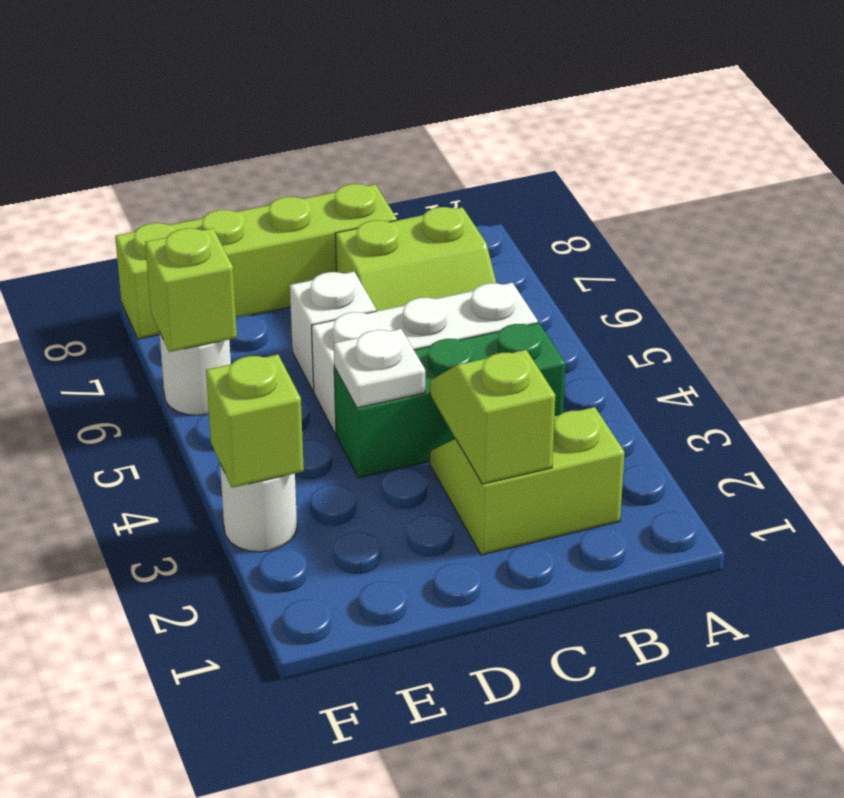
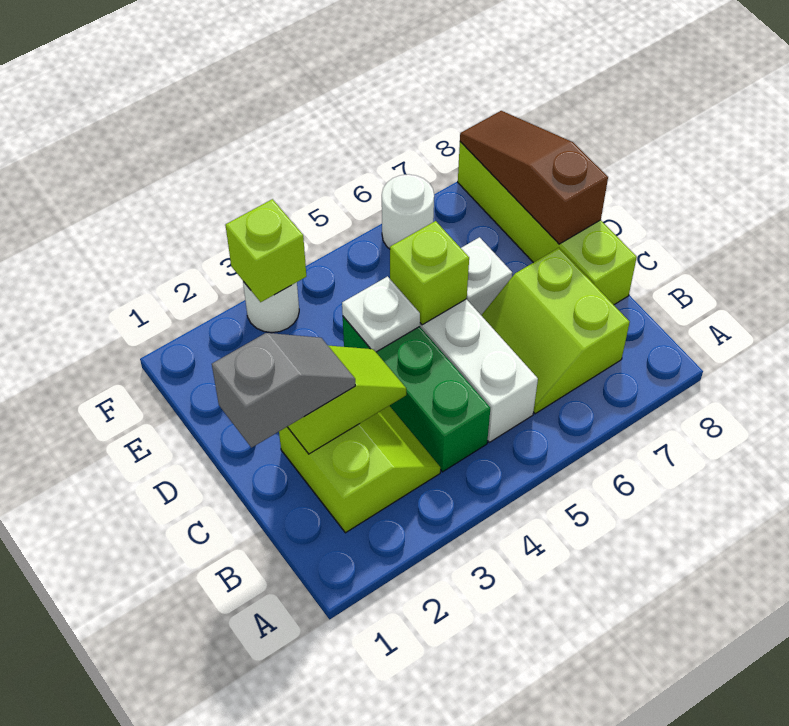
none -> grey 1x2 slope [212,333,355,448]
none -> brown 1x3 slope [460,111,608,244]
lime 1x1 brick [145,228,237,352] -> lime 1x1 brick moved to [390,221,469,325]

